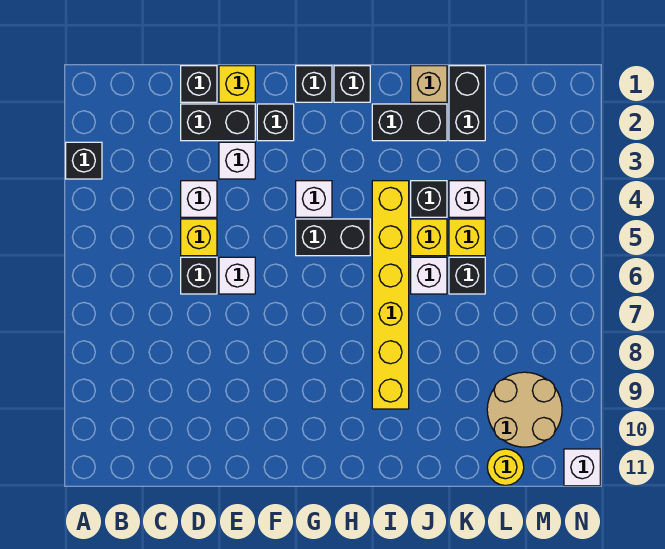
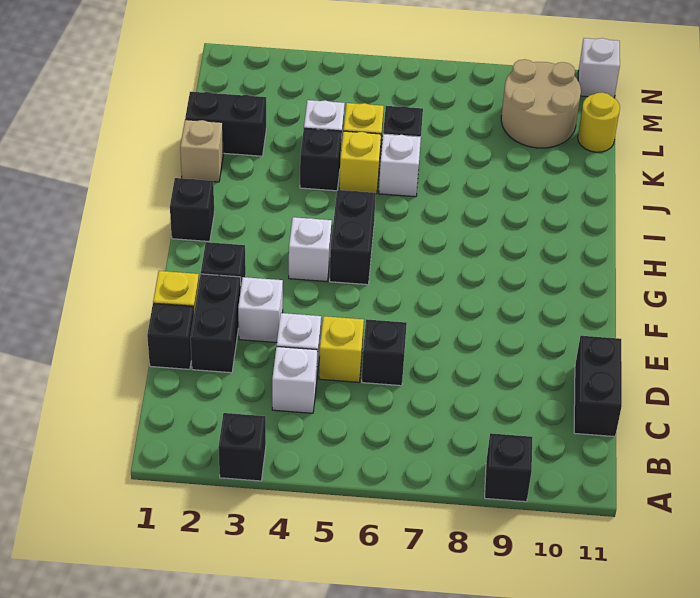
white 1x1 brick [219,257,255,294] -> white 1x1 brick moved to [272,347,318,413]
black 1x1 brick [296,66,332,102] -> black 1x1 brick moved to [485,433,533,502]
black 1x2 brick [372,104,447,141] -> black 1x2 brick moved to [574,336,622,437]
yellow 1x6 brick [372,181,409,409] -> none

